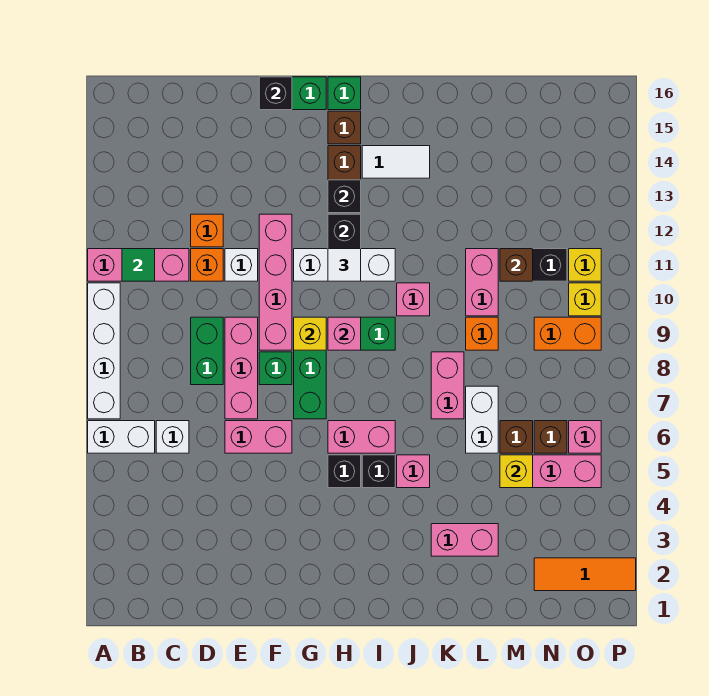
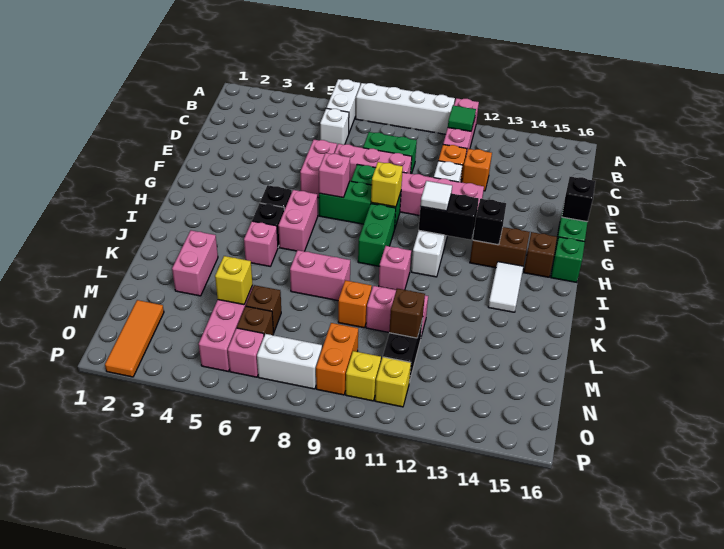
pink 1x1 brick [328,317,361,350] -> pink 1x1 brick moved to [319,153,350,198]
white 1x2 brick [466,386,498,453] -> white 1x2 brick moved to [257,334,322,389]

